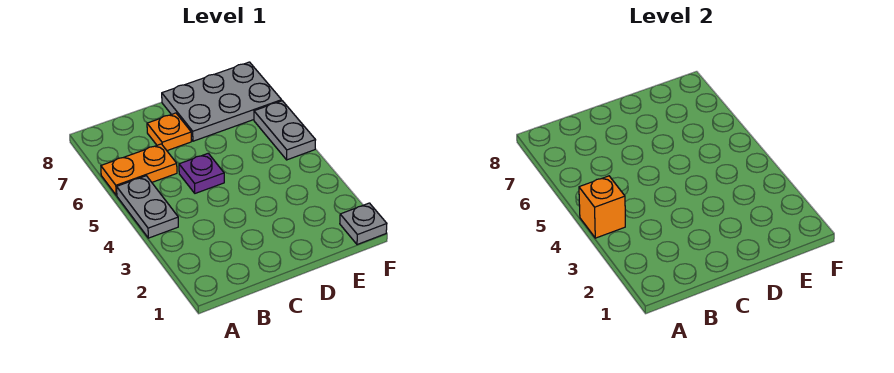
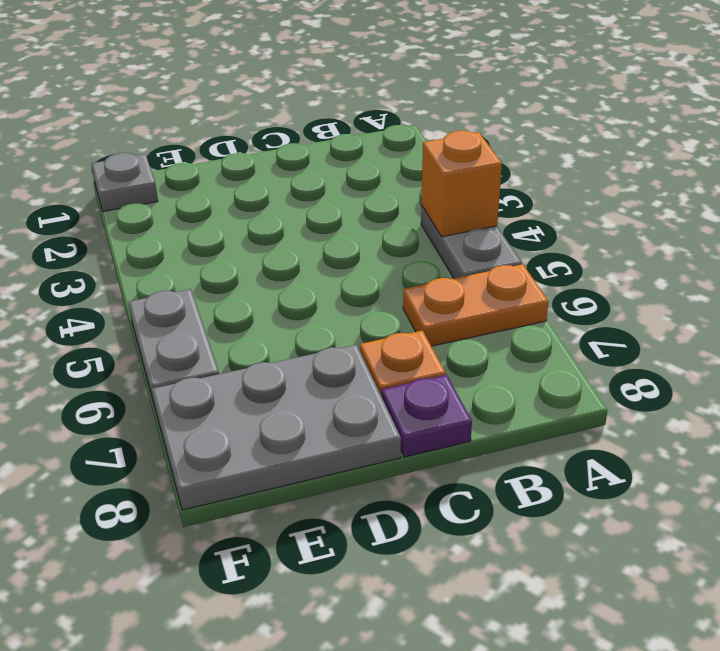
purple 1x1 plate [179,153,224,193] -> purple 1x1 plate moved to [382,375,472,457]

